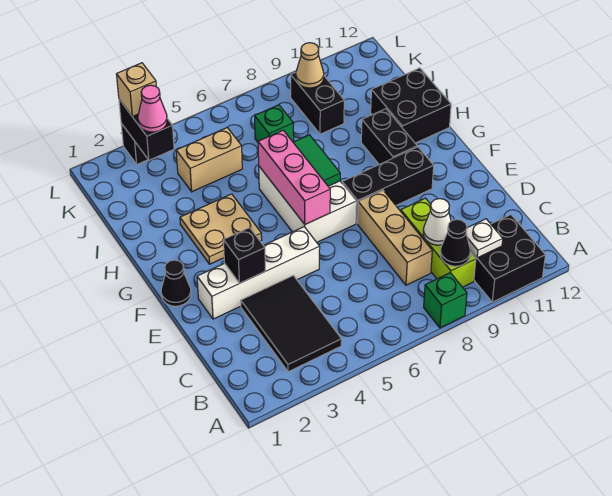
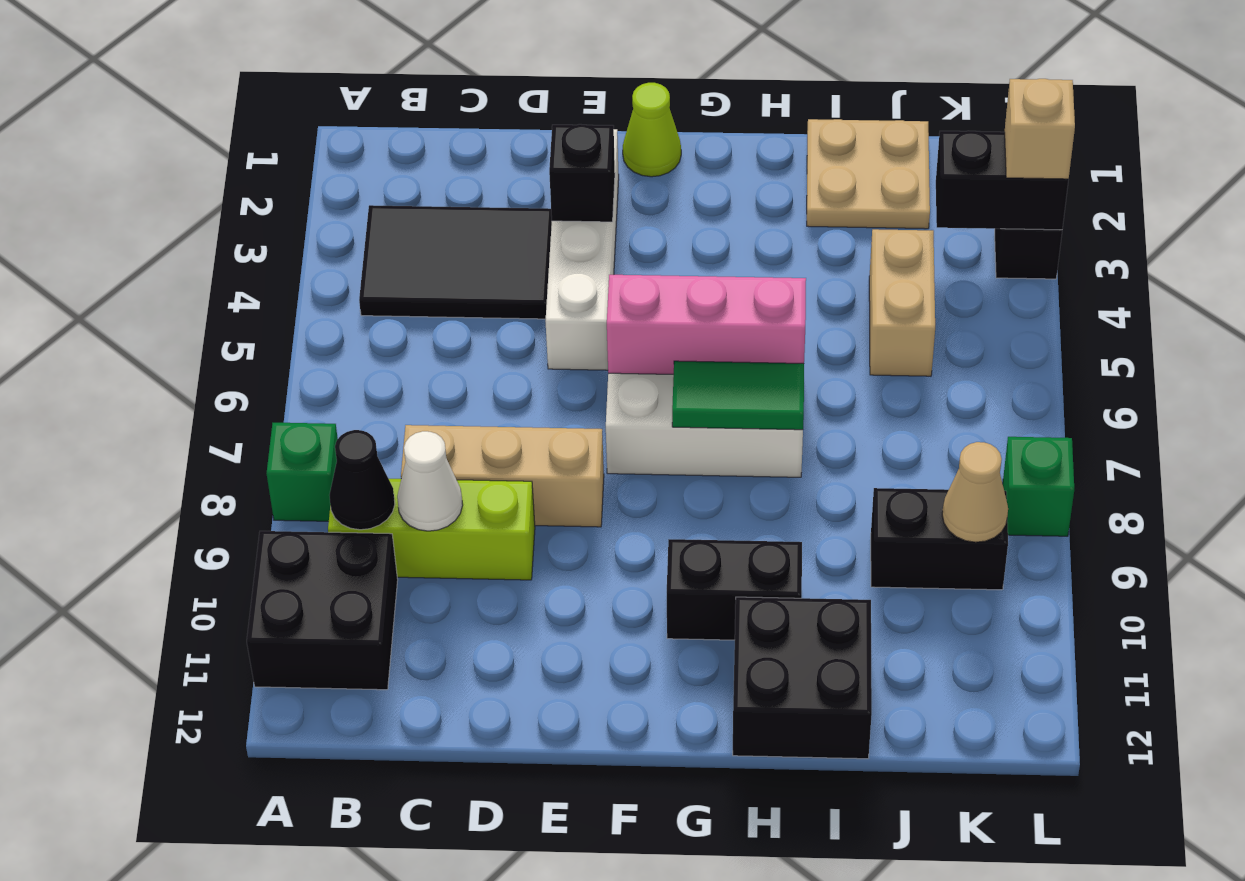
white 1x1 plate [466,219,503,258] -> none
black 1x1 cone [161,260,191,306] -> lime 1x1 cone [623,83,681,177]
black 1x3 brick [342,147,434,224] -> none
tan 2x2 plate [180,194,262,264] -> tan 2x2 plate moved to [807,119,930,229]
green 1x1 brick [255,105,294,142] -> green 1x1 brick moved to [1003,437,1074,536]
pink 1x1 cone [138,85,167,132] -> none

